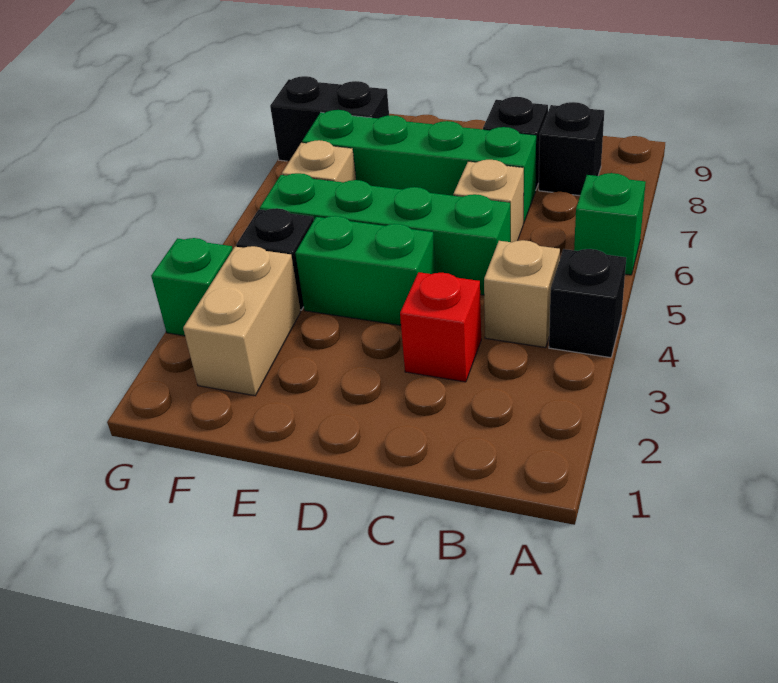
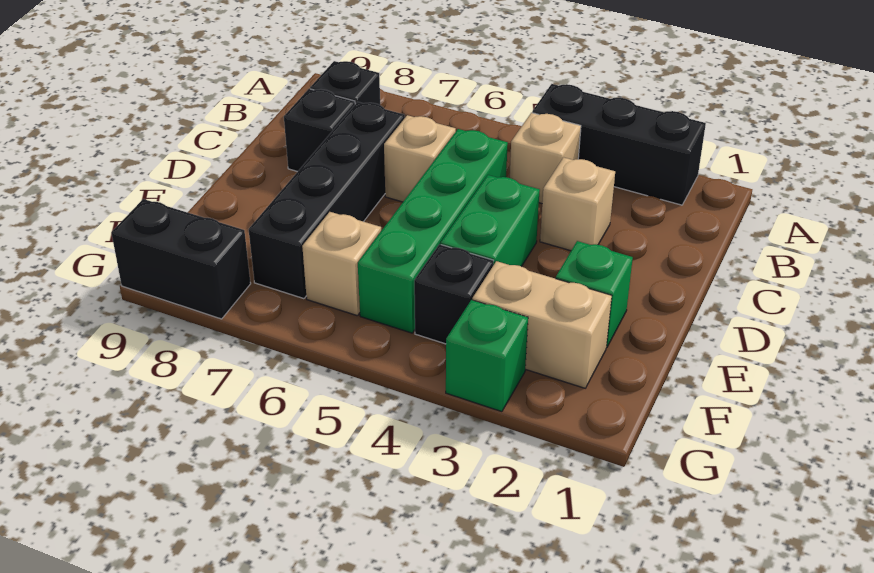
black 1x1 brick [549,249,626,358] -> black 1x3 brick [532,84,706,205]
green 1x1 brick [574,173,646,275] -> green 1x1 brick moved to [556,241,633,348]
red 1x1 brick [400,272,481,382] -> tan 1x1 brick [540,157,615,251]
green 1x4 brick [302,110,536,223] -> black 1x4 brick [249,102,405,299]
black 1x2 brick [270,76,389,161] -> black 1x2 brick turned to [111,199,251,319]

